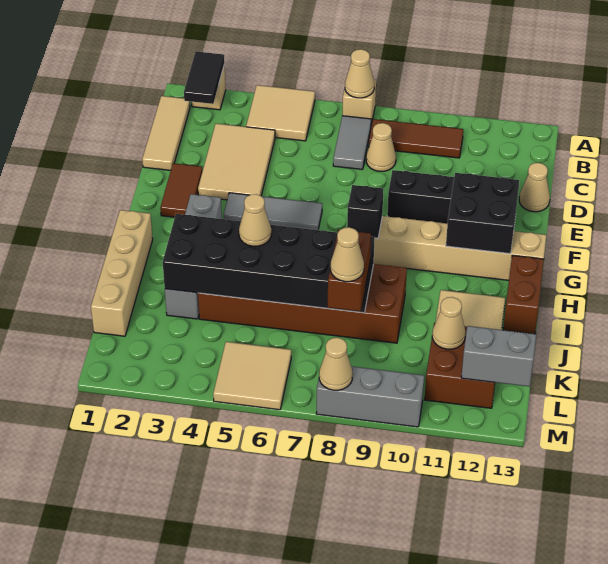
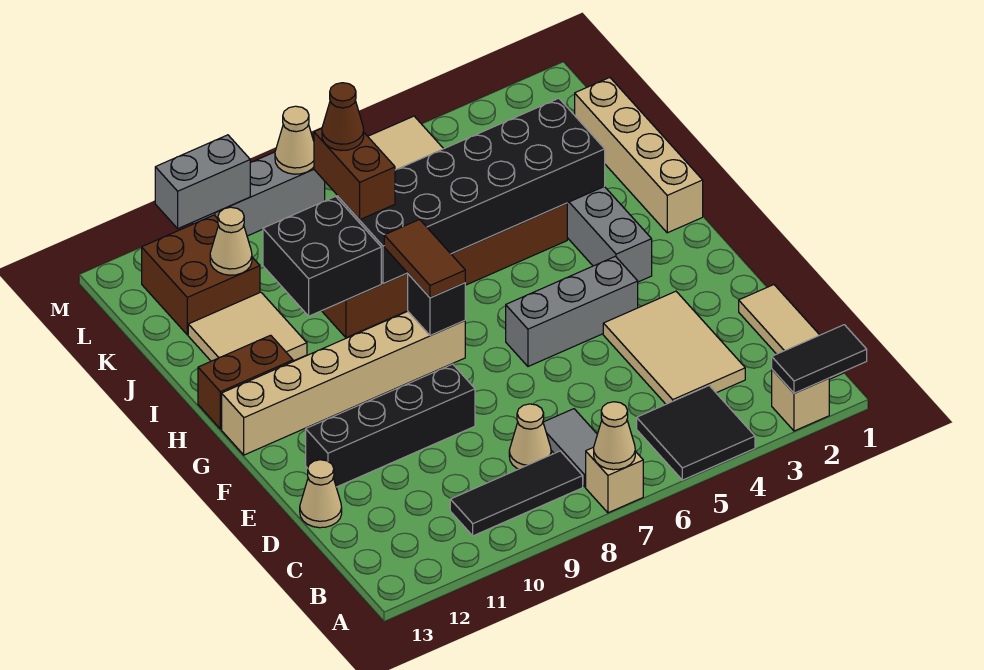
black 1x2 tile [184,51,224,104] -> black 1x2 tile turned to [772,325,867,393]
tan 2x2 tile [246,85,315,141] -> black 2x2 tile [637,386,755,480]
brown 1x3 tile [369,119,463,158] -> black 1x3 tile [450,451,583,536]
brown 1x2 tile [160,163,203,217] -> brown 1x2 tile moved to [384,220,465,298]
grey 1x3 tile [224,193,322,230] -> grey 1x3 brick [506,256,638,366]
black 2x2 brick [446,173,519,254] -> black 2x2 brick moved to [263,197,381,316]
brown 1x2 brick [503,255,544,334] -> brown 1x2 brick turned to [198,335,293,429]
tan 1x1 cone [239,194,271,246] -> none
tan 1x1 cone [330,227,364,282] -> brown 1x1 cone [322,83,364,151]
grey 1x2 brick [461,326,536,387] -> grey 1x2 brick moved to [155,135,250,228]

